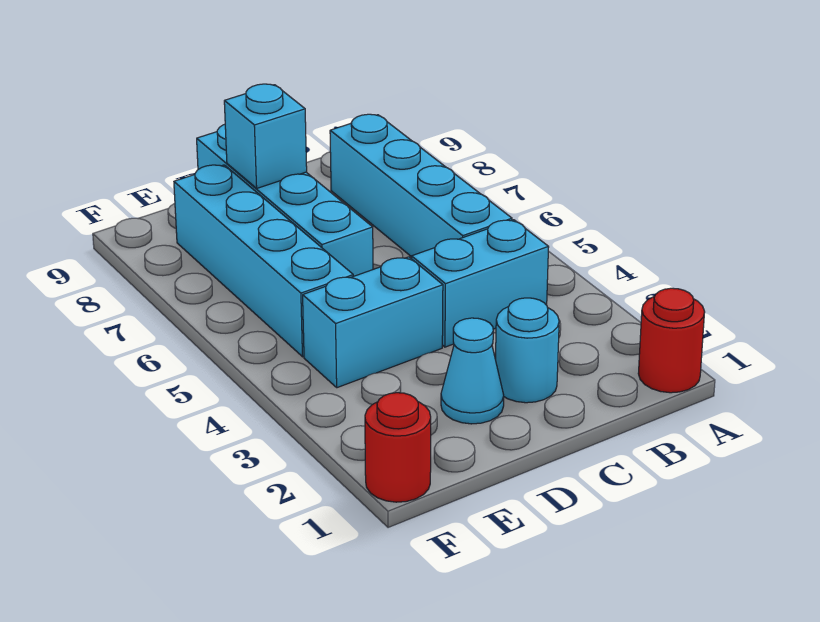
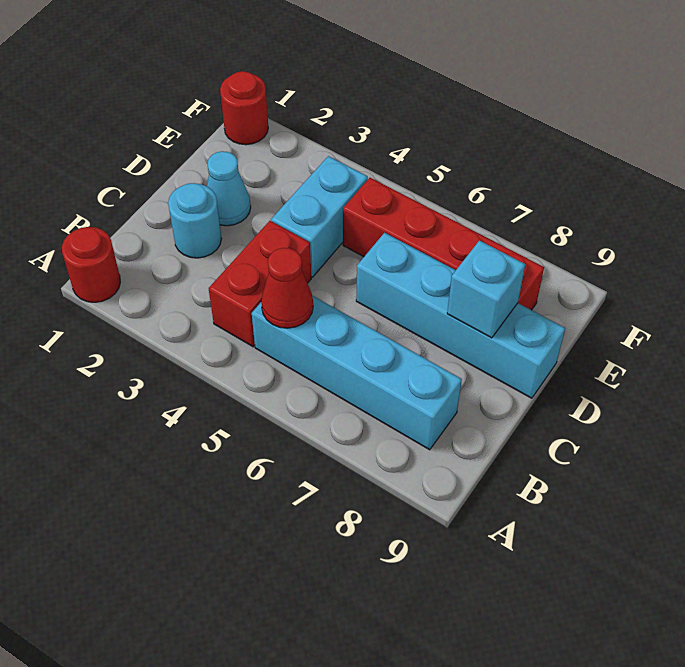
cyan 1x2 brick [412,220,549,347] -> red 1x2 brick [209,221,311,347]
none -> red 1x1 cone [261,248,313,328]
cyan 1x4 brick [174,165,353,357] -> red 1x4 brick [343,178,544,310]

